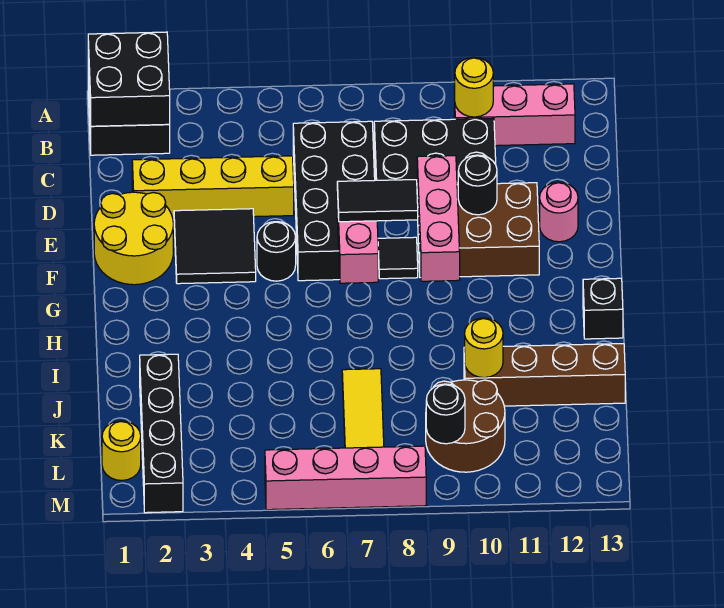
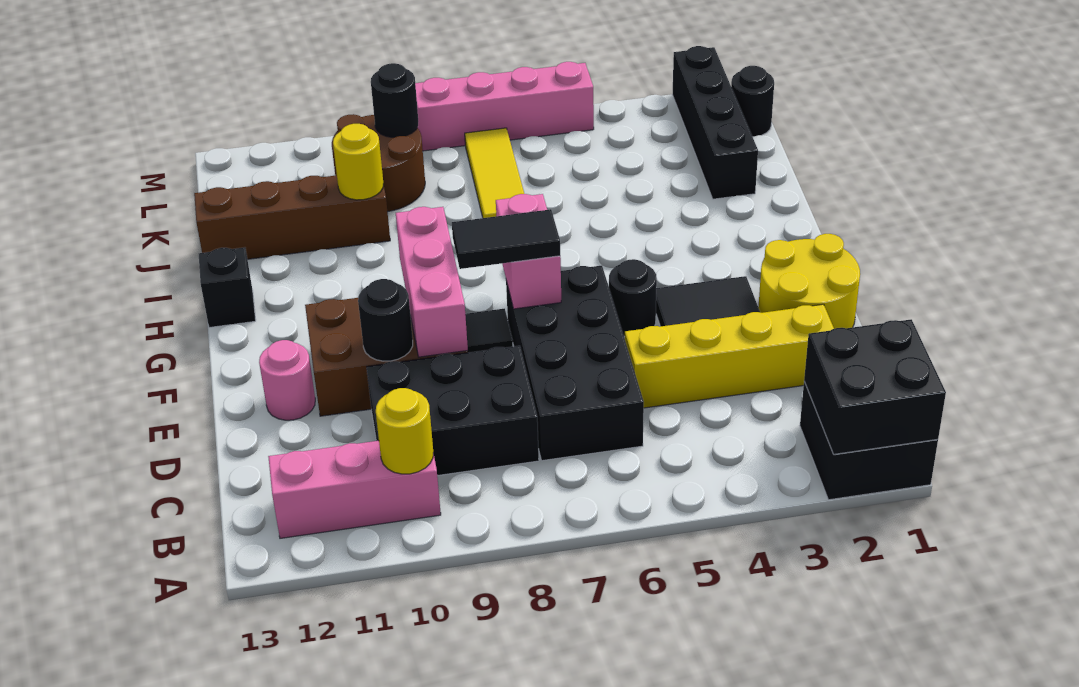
yellow 1x1 round brick [102,421,141,480] -> black 1x1 round brick [731,66,774,137]

